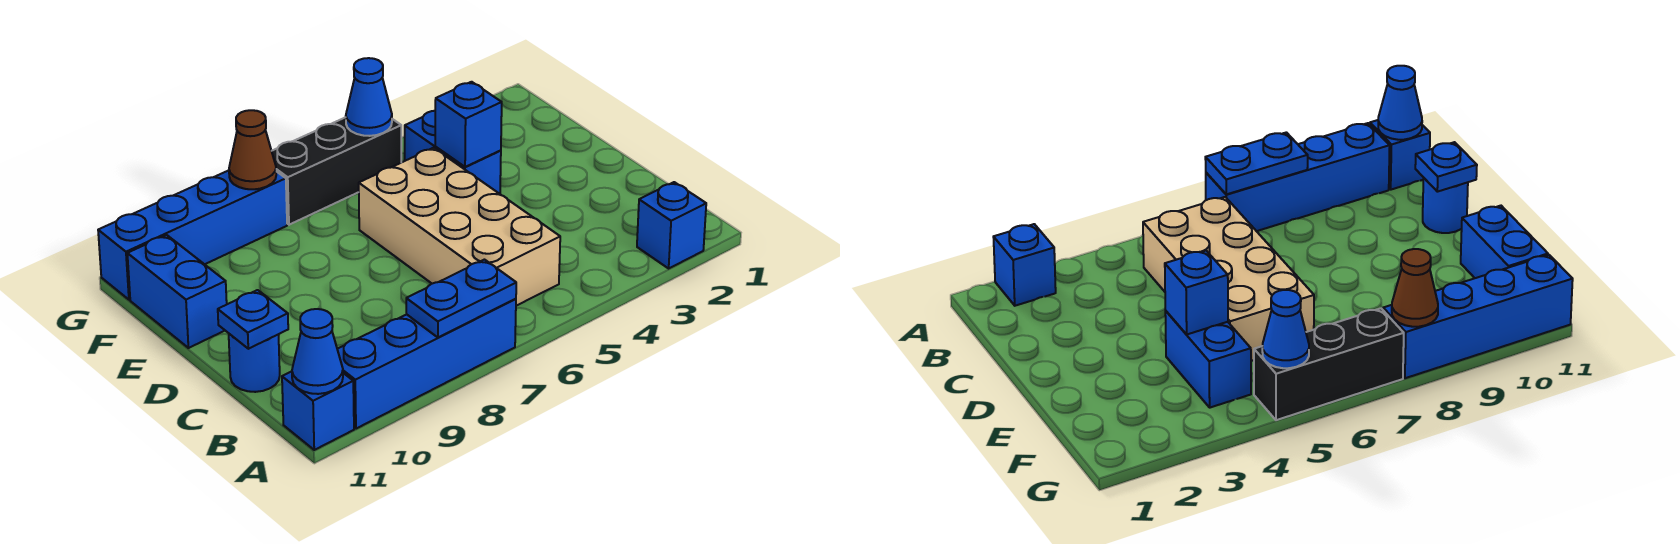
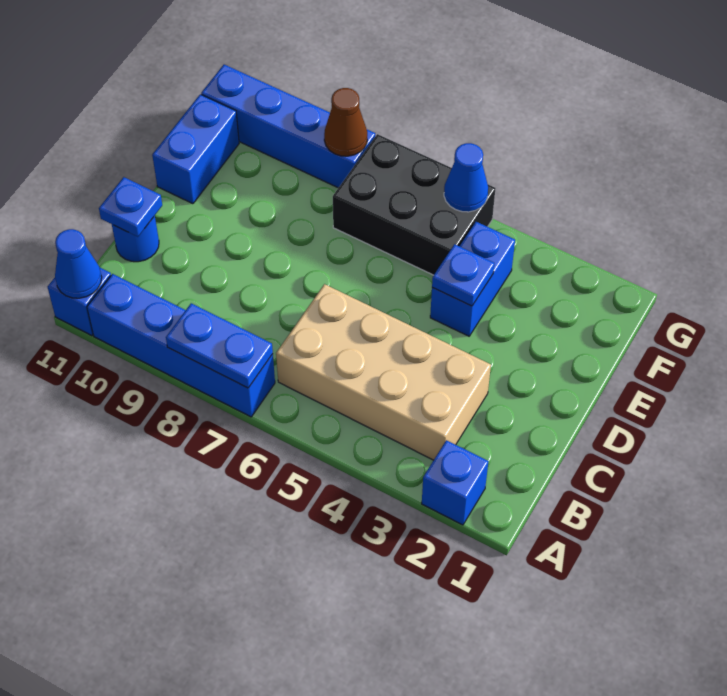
tan 2x4 brick [359,148,560,306] -> tan 2x4 brick turned to [276,284,491,460]
blue 1x1 brick [435,82,502,167] -> blue 1x1 plate [432,244,494,306]
black 1x3 brick [272,117,401,225] -> black 2x3 brick [333,134,496,275]

